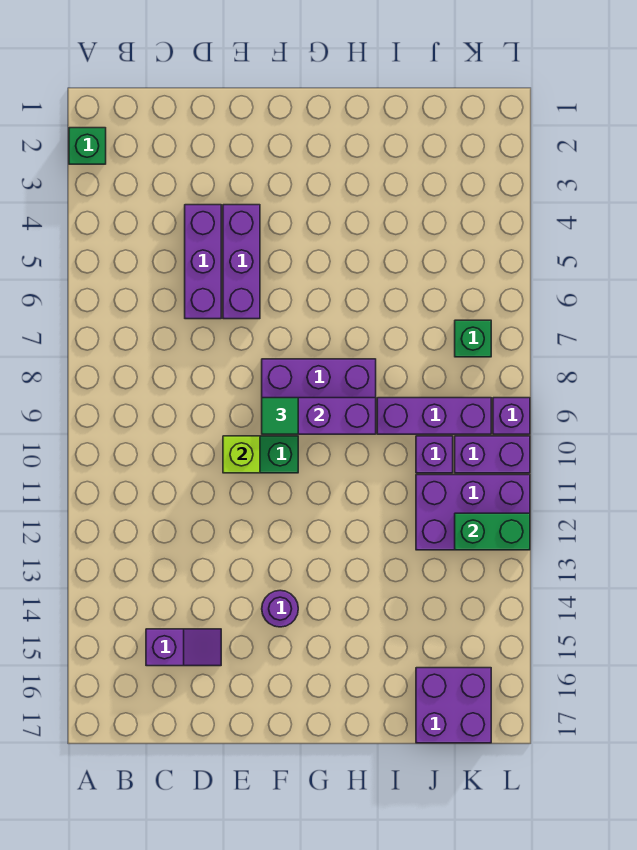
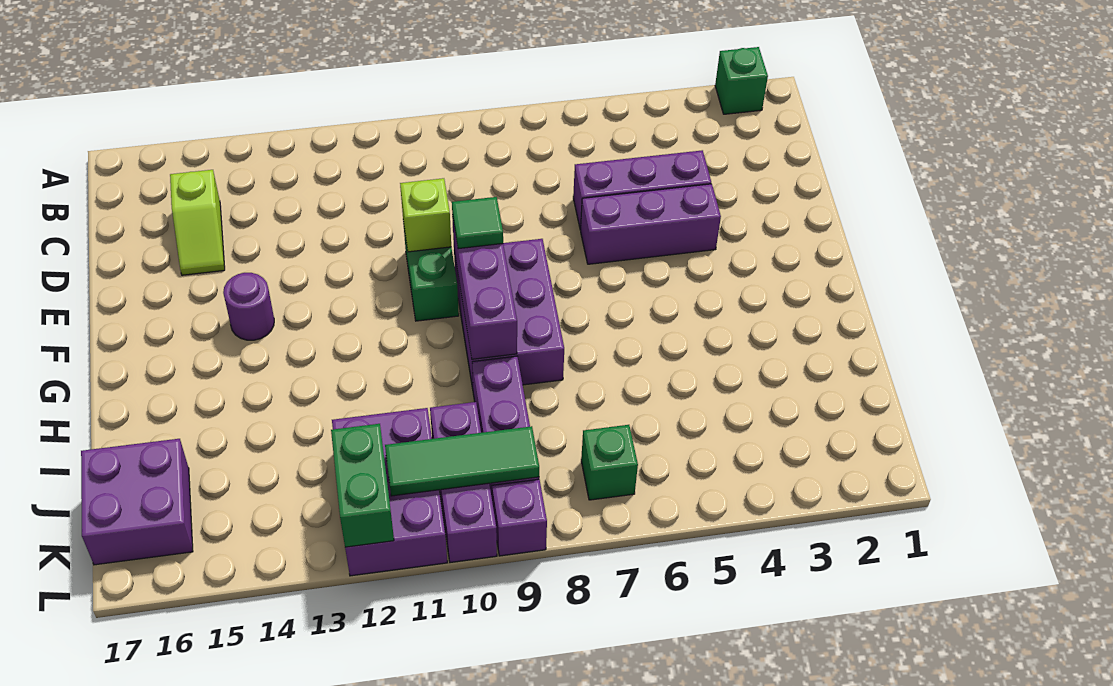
purple 1x2 slope [146,629,221,666] -> lime 1x2 slope [170,170,225,275]
none -> green 1x3 tile [385,426,539,496]

